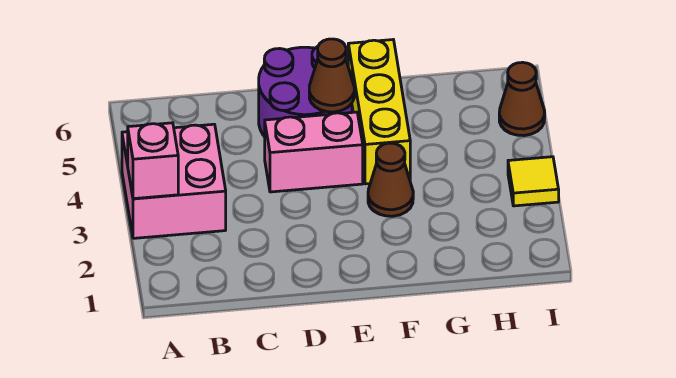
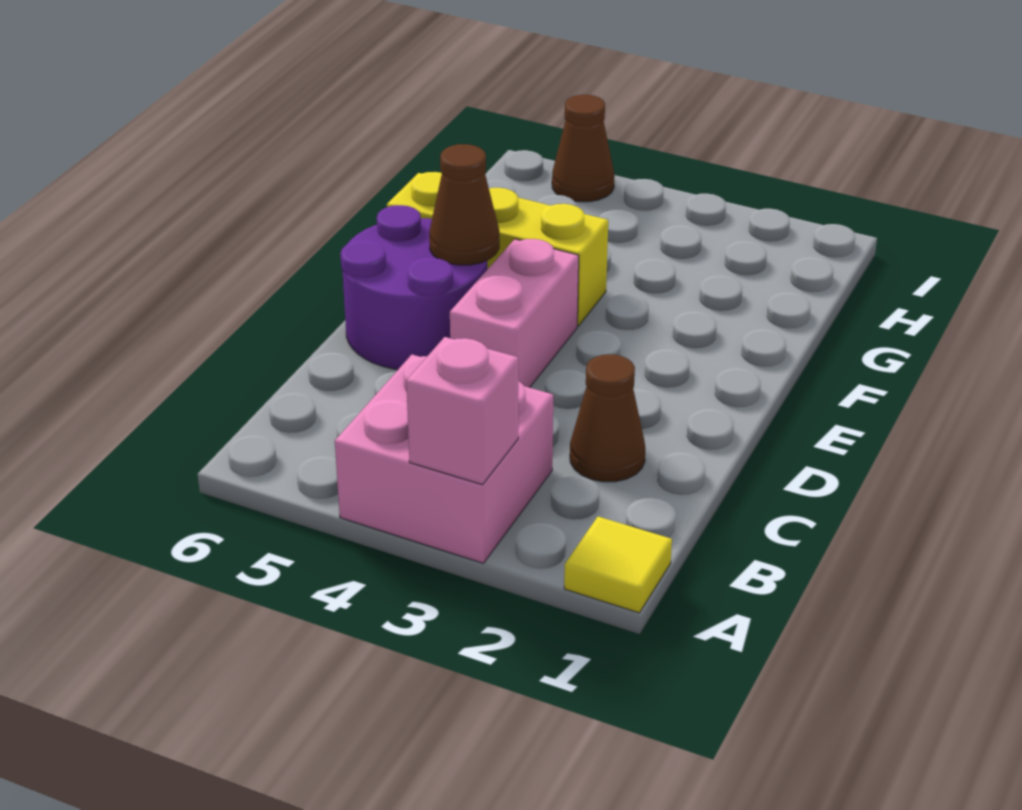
brown 1x1 cone [368,143,413,216] -> brown 1x1 cone moved to [570,354,645,482]
yellow 1x1 tile [508,157,559,206] -> yellow 1x1 tile moved to [564,516,672,613]

